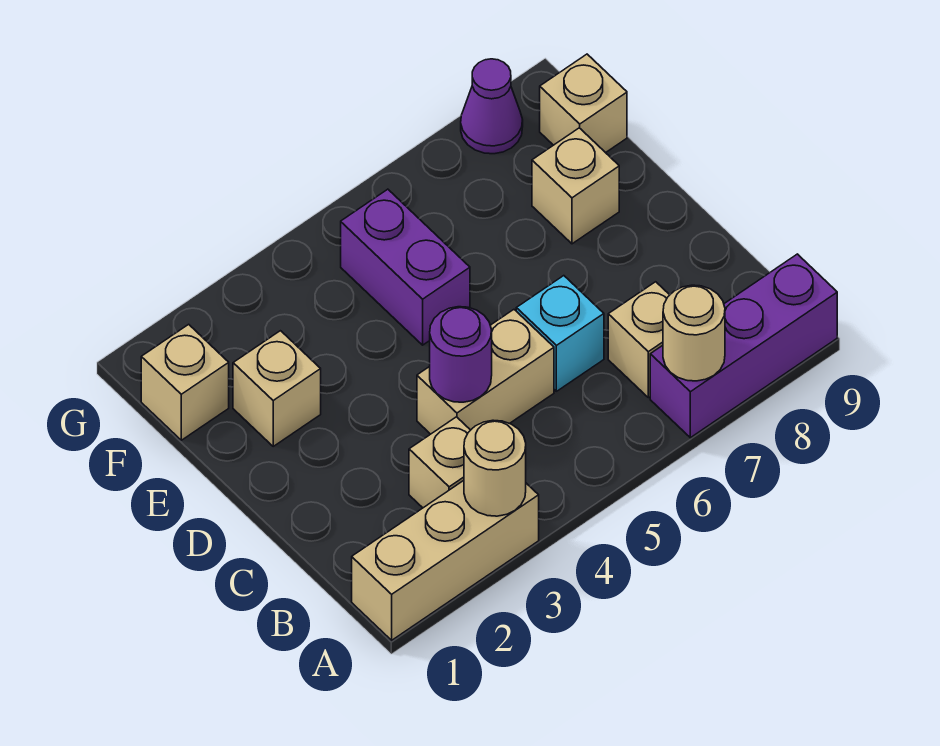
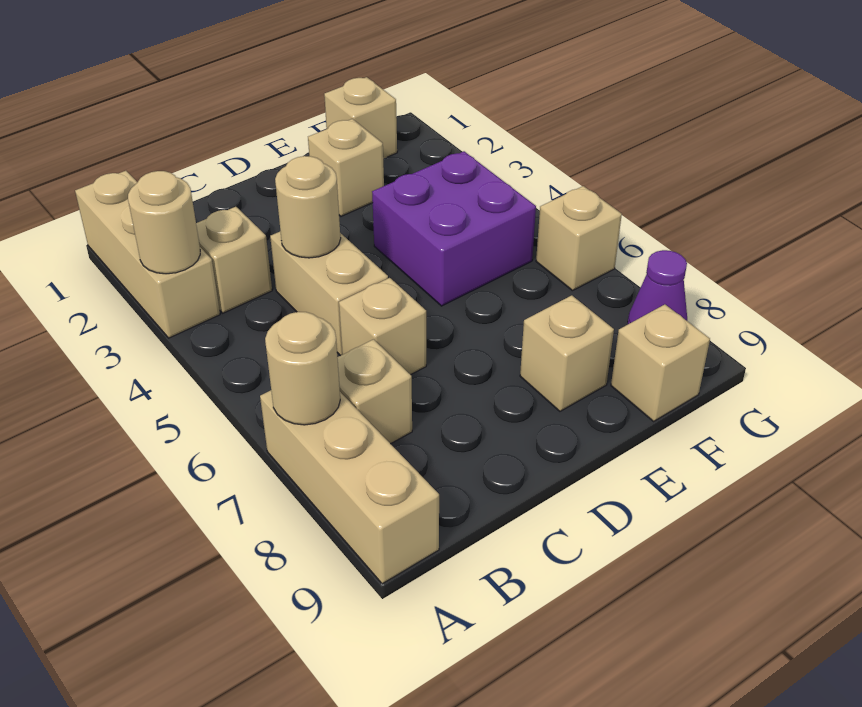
purple 1x3 brick [650,254,837,438] -> tan 1x3 brick [260,390,439,584]
purple 1x1 round brick [430,307,492,402] -> tan 1x1 round brick [275,156,341,258]
cyan 1x1 brick [516,276,604,391] -> tan 1x1 brick [339,278,426,375]
purple 1x2 brick [341,189,470,345] -> purple 2x2 brick [372,151,536,306]
none -> tan 1x1 brick [536,186,622,291]

